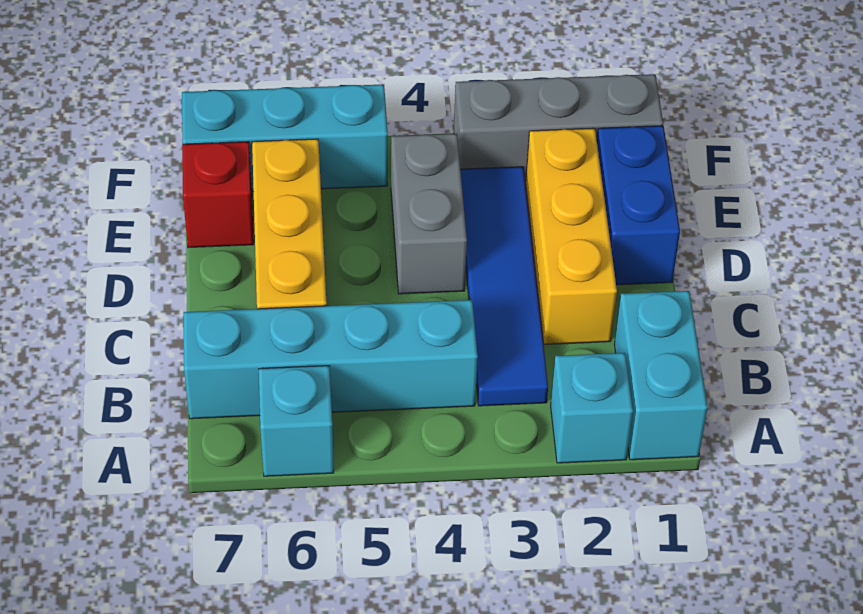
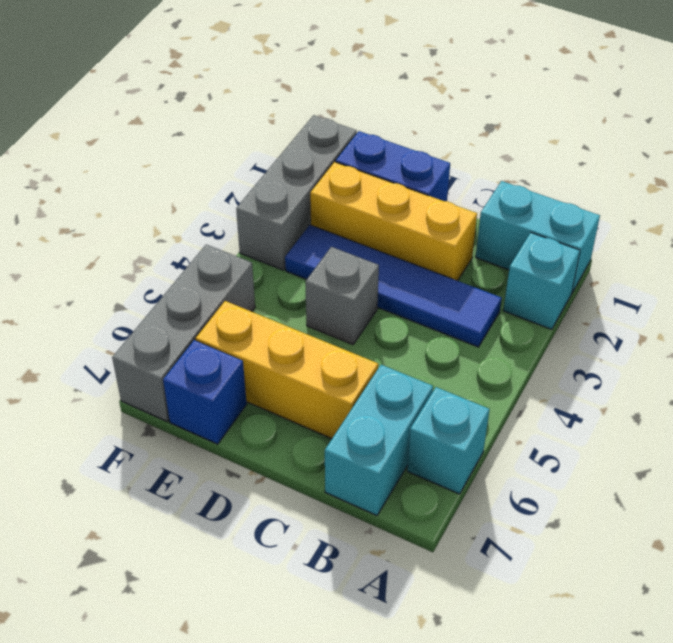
cyan 1x4 brick [184,300,478,419] -> cyan 1x2 brick [325,365,433,515]
grey 1x2 brick [391,134,467,294] -> grey 1x1 brick [305,247,379,344]
red 1x1 brick [182,142,254,248] -> blue 1x1 brick [163,340,247,444]
cyan 1x3 brick [182,84,388,192] -> grey 1x3 brick [112,245,255,421]

